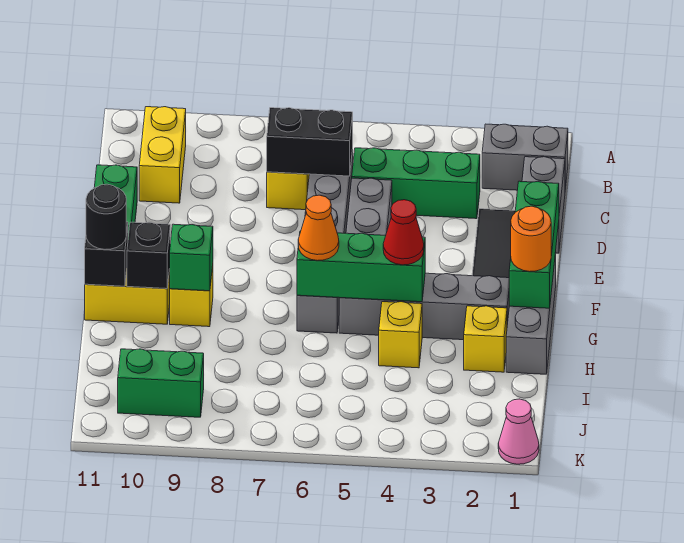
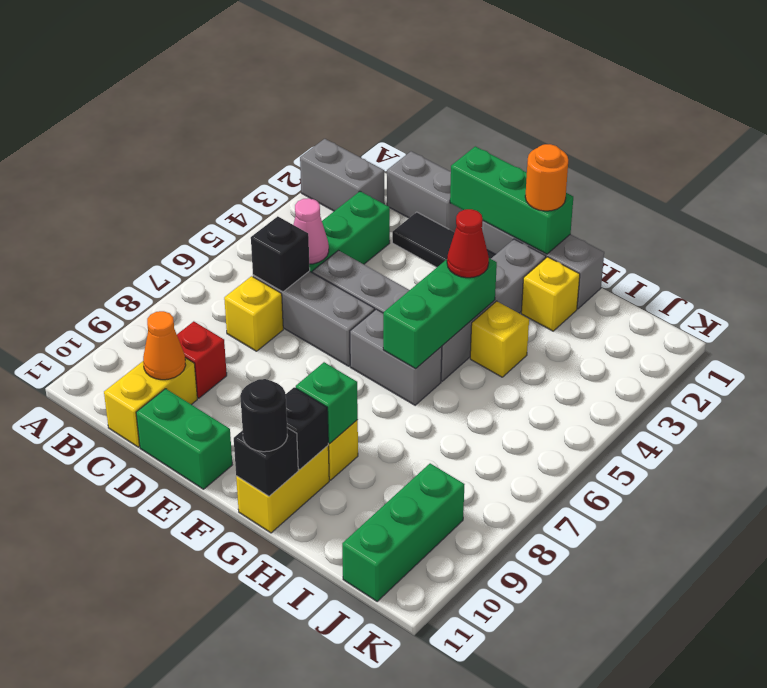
grey 1x2 brick [482,124,568,190] -> grey 1x2 brick turned to [300,139,384,211]
yellow 1x2 brick [139,107,186,203] -> yellow 1x2 brick turned to [104,358,197,447]
black 1x2 brick [267,108,353,176] -> black 1x1 brick [251,216,310,292]
none -> red 1x1 brick [177,321,227,398]
orange 1x1 cone [298,195,339,261] -> orange 1x1 cone moved to [143,311,186,380]
green 1x2 brick [118,349,204,417] -> green 1x3 brick [342,463,465,601]
pink 1x1 cone [498,399,539,464] -> pink 1x1 cone moved to [293,198,329,264]

